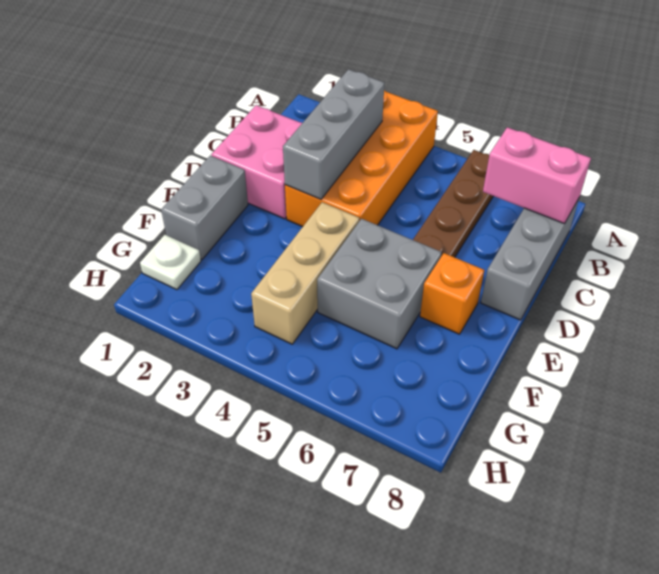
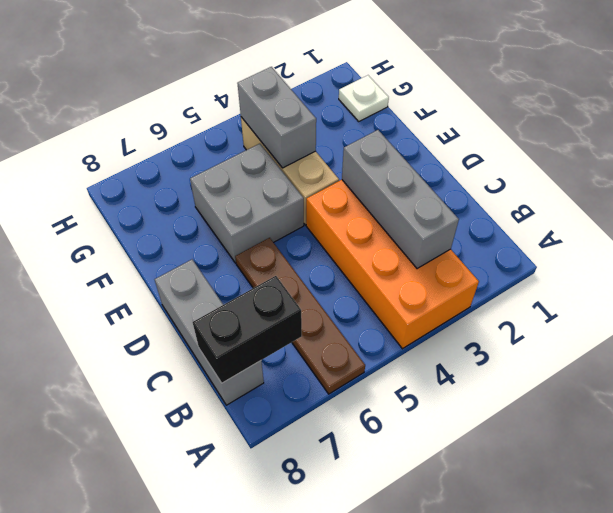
pink 1x2 brick [483,127,591,224] -> black 1x2 brick [193,276,302,383]
pink 2x2 brick [211,105,302,219] -> none
grey 1x2 brick [161,156,248,259] -> grey 1x2 brick moved to [237,67,316,168]
orange 1x1 brick [420,253,484,334] -> none

